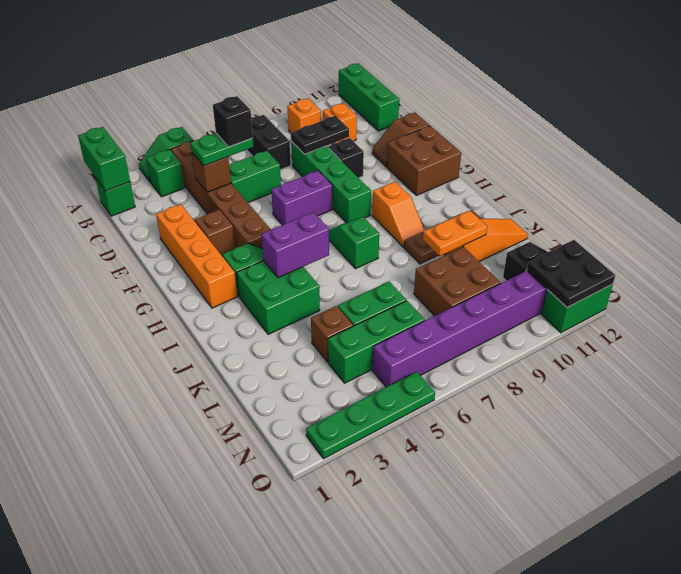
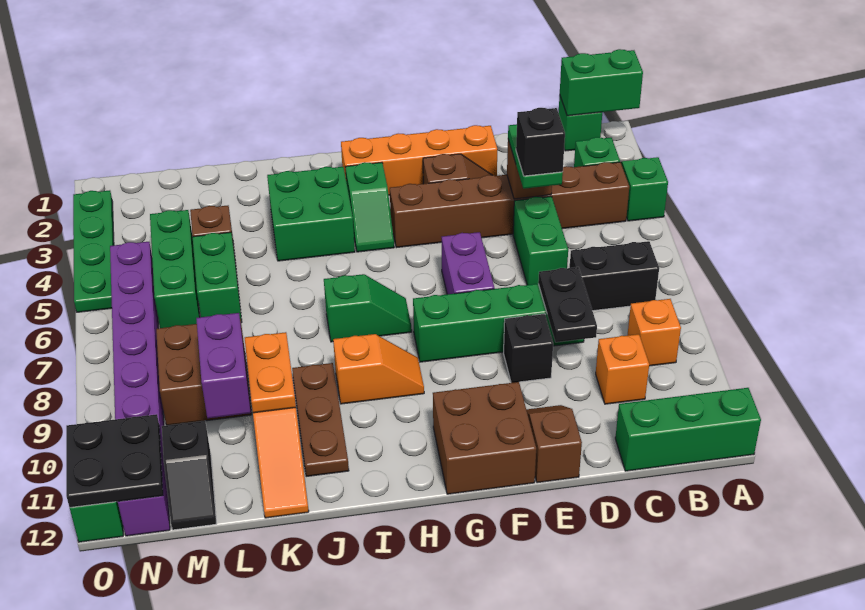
orange 1x2 slope [372,182,425,247] -> orange 1x2 slope turned to [333,334,424,404]
purple 1x2 brick [261,212,329,278] -> purple 1x2 brick moved to [196,313,251,418]

